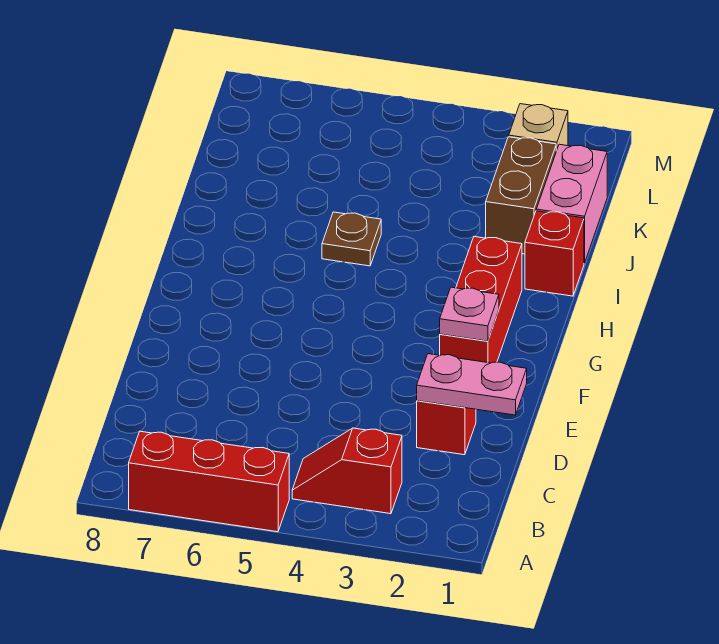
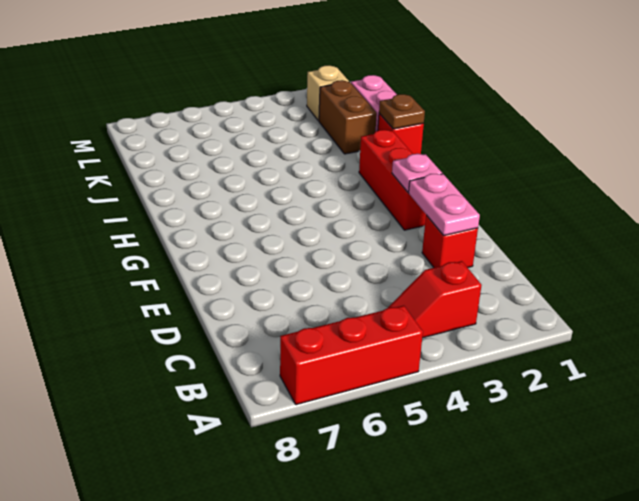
pink 1x2 plate [417,354,527,415] -> pink 1x2 plate turned to [408,174,480,235]
brown 1x1 plate [322,212,381,266] -> brown 1x1 plate moved to [379,94,425,129]

